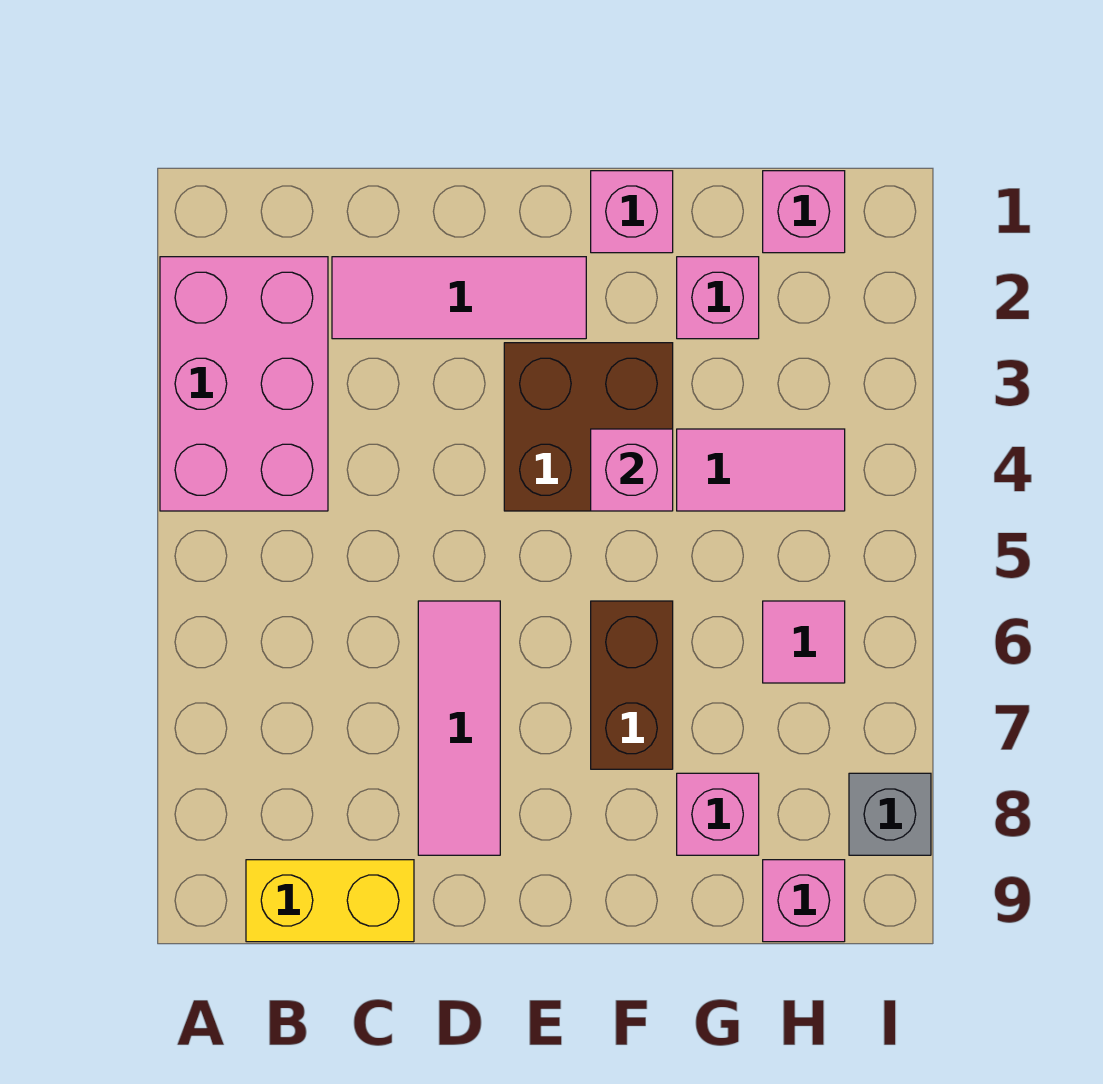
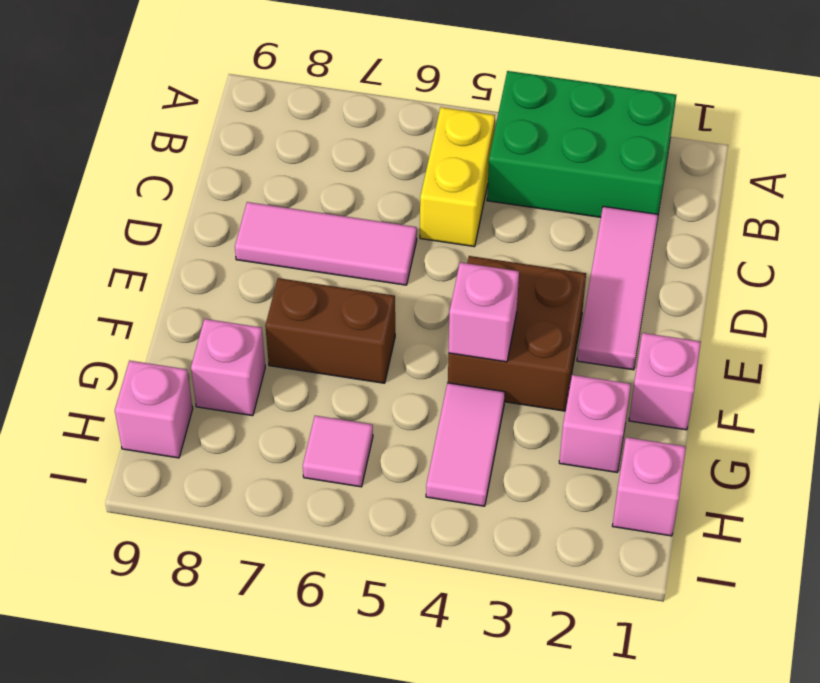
pink 2x3 brick [160,257,328,511] -> green 2x3 brick [487,71,676,217]
yellow 1x2 brick [246,860,414,942] -> yellow 1x2 brick moved to [420,107,495,247]
grey 1x1 brick [849,773,931,855] -> none

